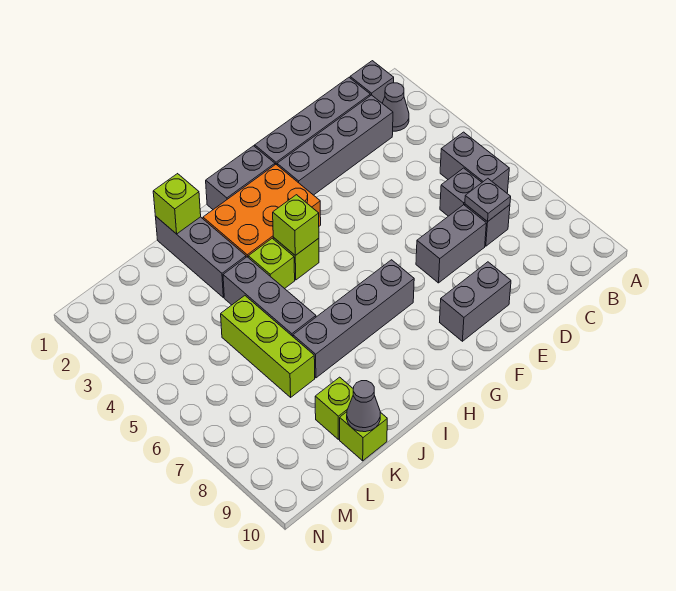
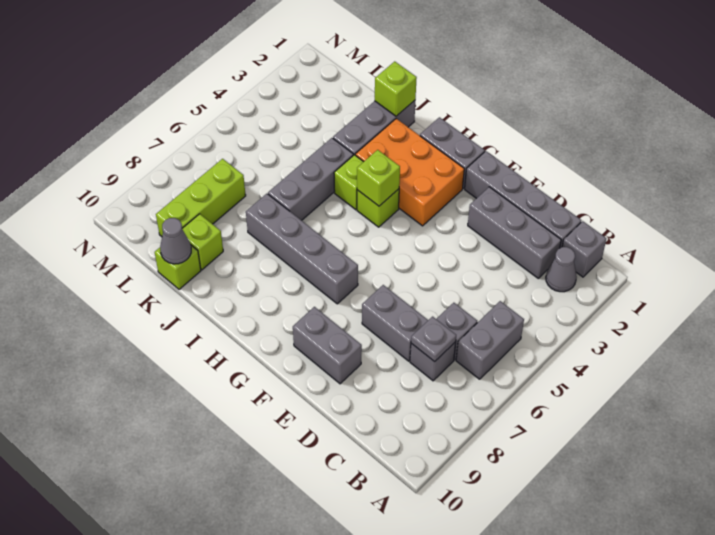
grey 1x4 brick [277,95,393,195] -> grey 1x3 brick [468,187,561,278]
lime 1x3 brick [221,296,315,397] -> lime 1x3 brick moved to [156,159,246,237]

